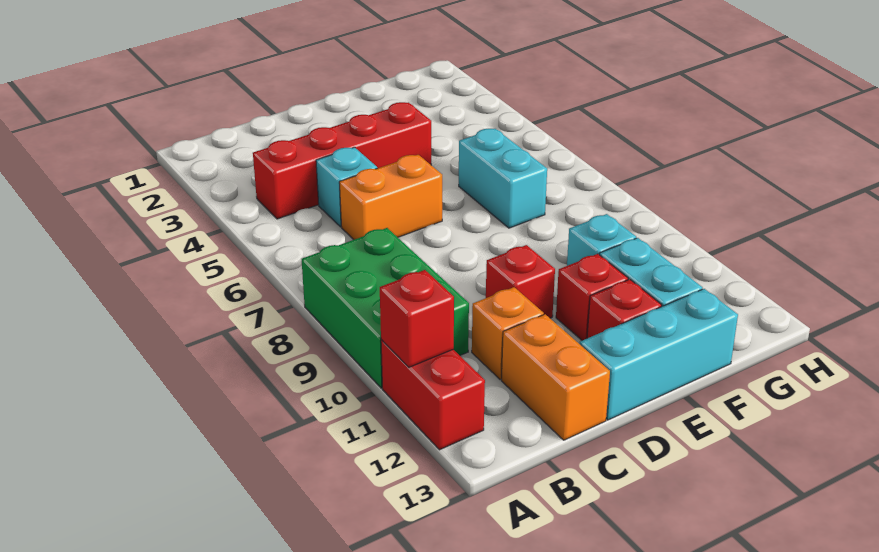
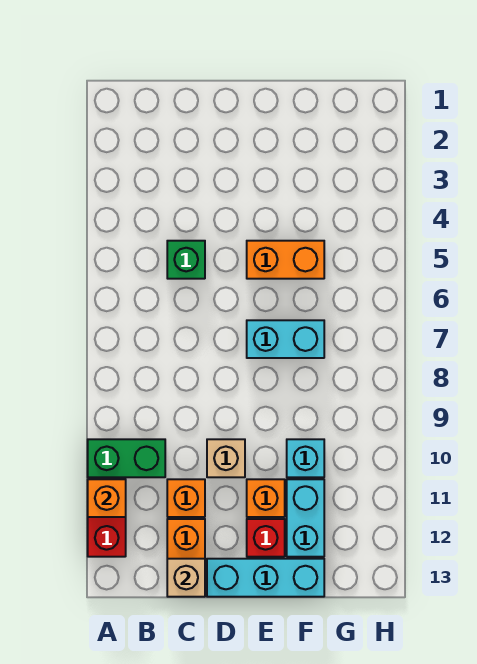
green 2x3 brick [302,228,469,388] -> green 1x2 brick [88,439,165,477]
red 1x1 brick [380,270,454,367] -> orange 1x1 brick [88,479,126,517]
red 1x4 brick [253,102,431,219] -> none
cyan 1x1 brick [316,147,377,227] -> green 1x1 brick [167,241,205,279]
orange 1x2 brick [339,155,442,240] -> orange 1x2 brick moved to [247,241,324,279]
none -> tan 1x1 brick [167,559,205,597]
red 1x1 brick [486,245,555,318] -> tan 1x1 brick [207,439,245,477]
red 1x1 brick [556,254,628,341] -> orange 1x1 brick [247,479,285,517]
cyan 1x2 brick [459,129,547,228] -> cyan 1x2 brick turned to [247,320,324,358]

